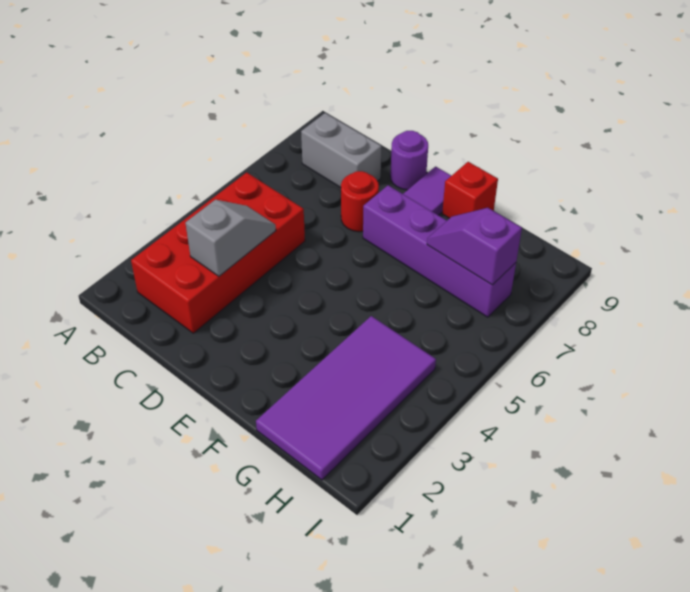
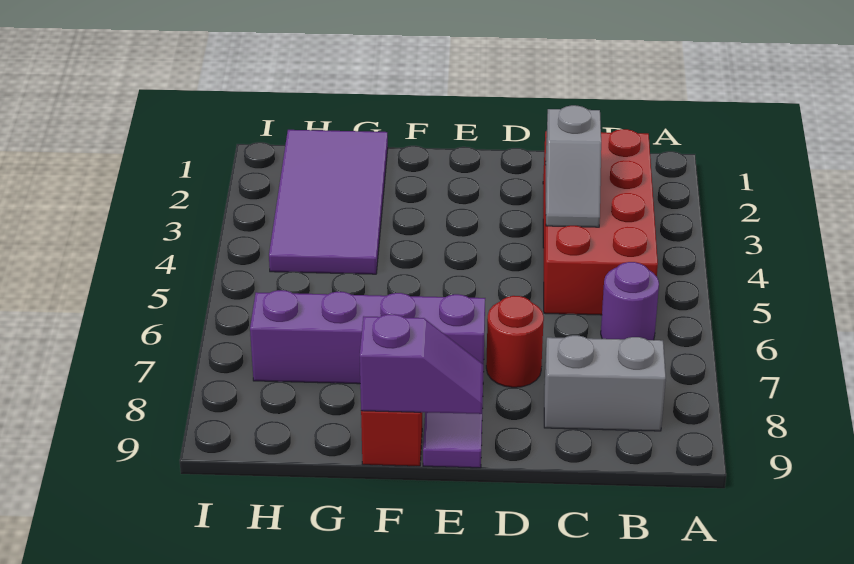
purple 1x1 round brick [390,131,428,190] -> purple 1x1 round brick moved to [601,262,659,340]
purple 1x2 slope [427,208,522,285] -> purple 1x2 slope moved to [360,314,483,414]

